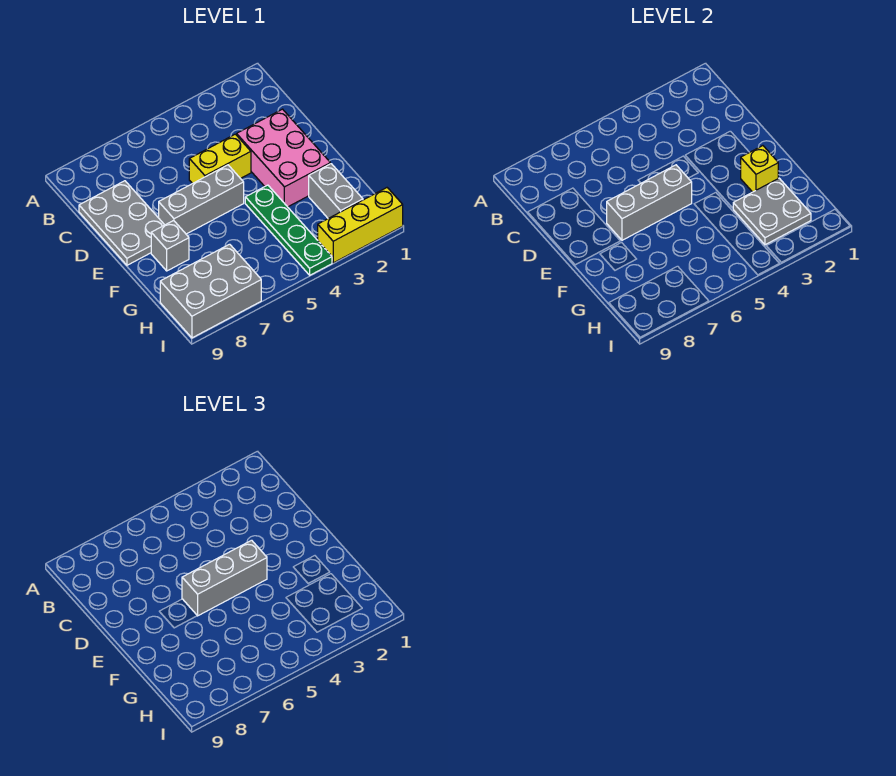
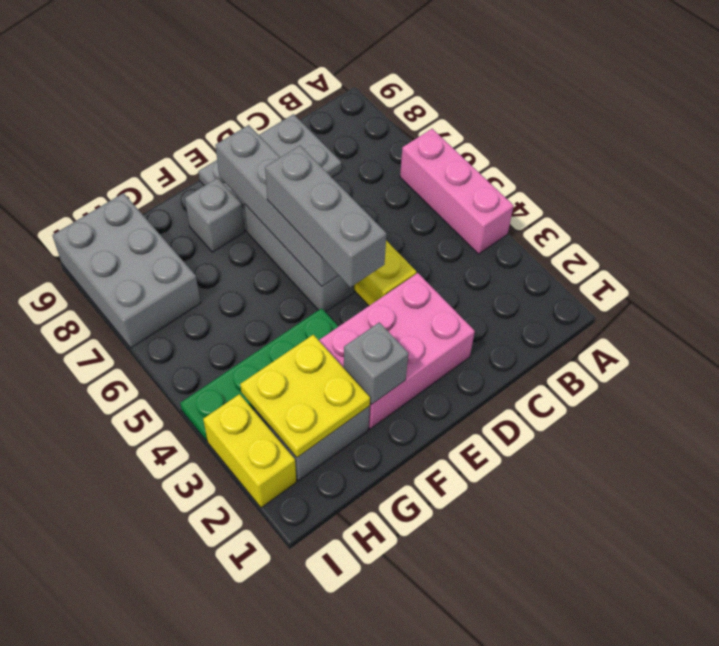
none -> pink 1x3 brick [400,129,513,254]
grey 1x3 brick [607,165,692,240] -> grey 1x4 brick [215,125,339,286]
yellow 1x1 brick [741,146,778,192] -> grey 1x1 brick [344,322,408,405]
grey 2x2 plate [733,178,811,245] -> yellow 2x2 plate [240,335,370,457]
yellow 1x3 brick [318,188,403,263] -> yellow 1x2 brick [203,394,296,508]

